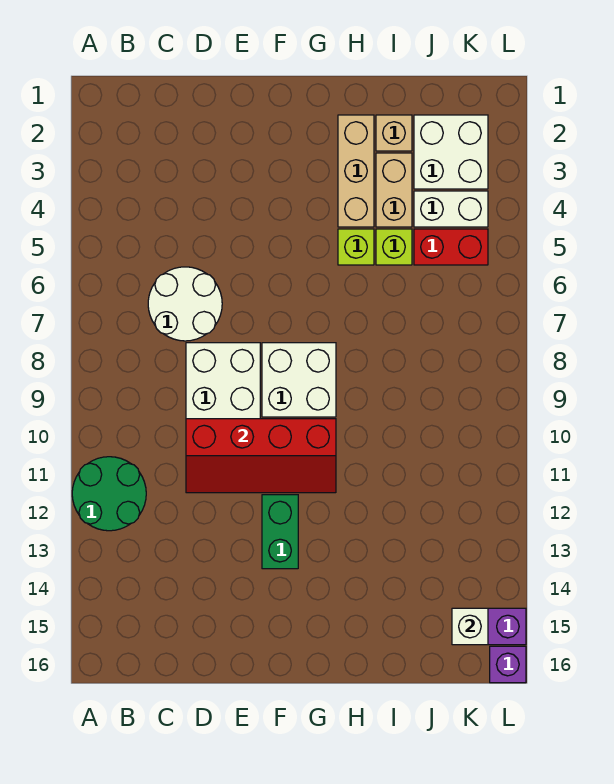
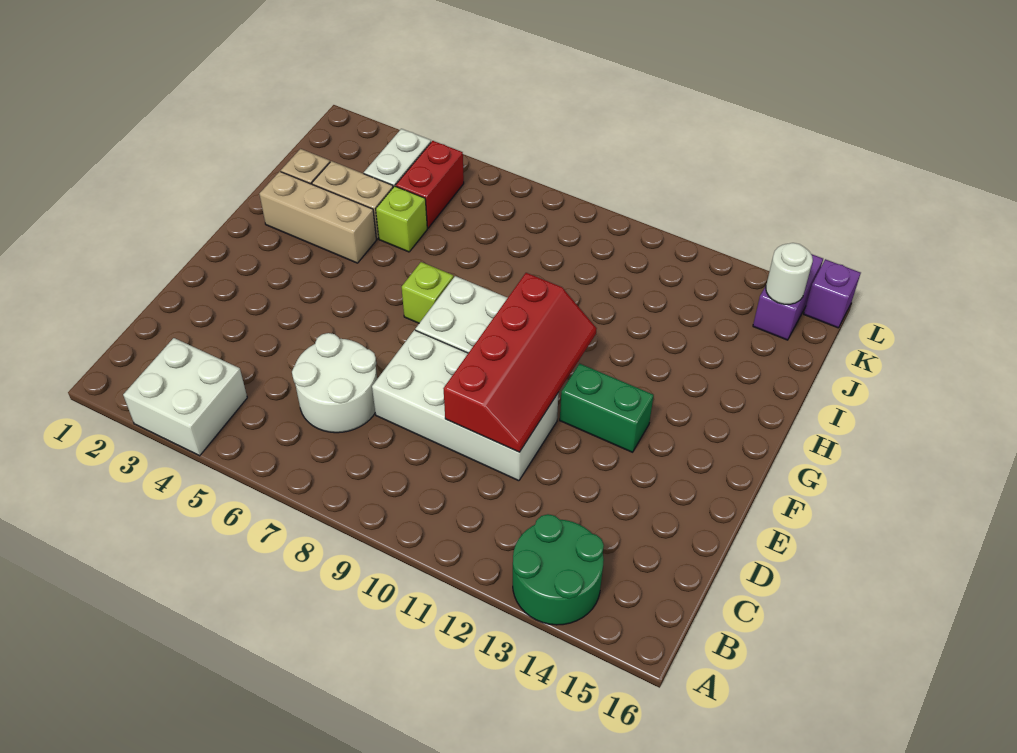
green 2x2 round brick [72,457,146,531] -> green 2x2 round brick moved to [513,514,604,625]
lime 1x1 brick [338,229,374,265] -> lime 1x1 brick moved to [402,262,454,323]
white 2x2 brick [414,115,488,189] -> white 2x2 brick moved to [123,338,247,456]
white 1x1 brick [452,608,488,645] -> white 1x1 round brick [766,243,813,304]

